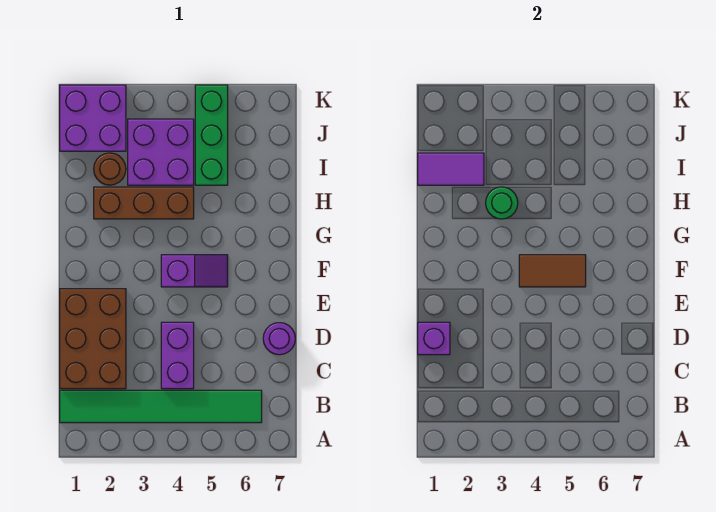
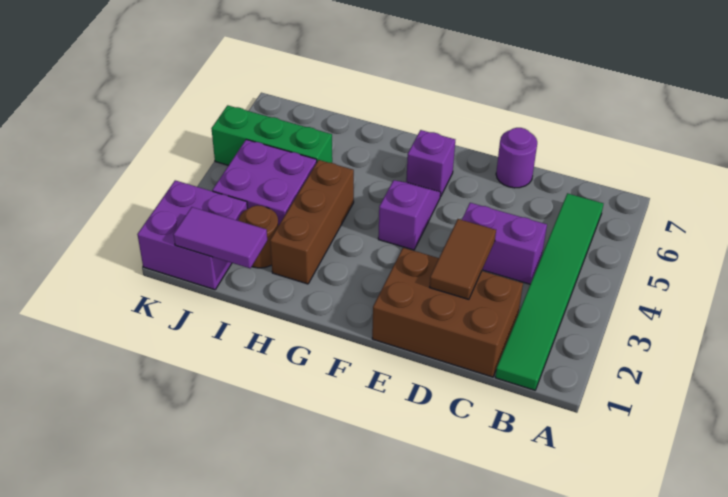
purple 1x1 brick [418,322,450,355] -> purple 1x1 brick moved to [406,130,455,197]
brown 1x2 tile [519,255,586,287] -> brown 1x2 tile moved to [430,219,496,299]
green 1x1 round brick [486,187,518,219] -> none
purple 1x2 tile [418,153,484,185] -> purple 1x2 tile turned to [174,207,267,268]

